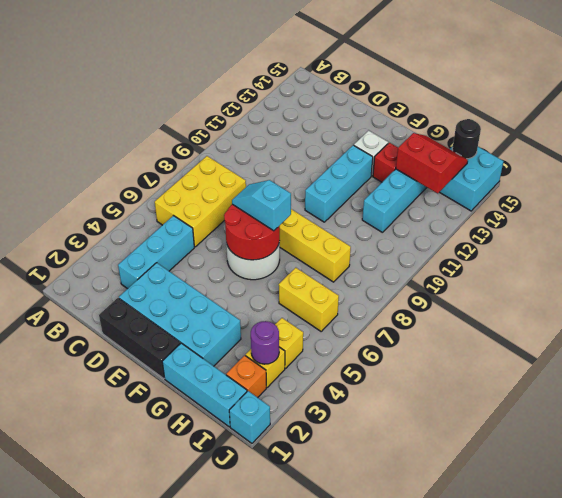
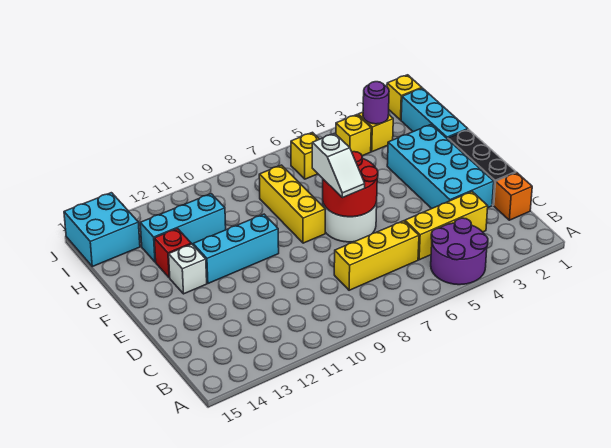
none -> purple 2x2 round brick [431,218,488,285]
yellow 2x3 brick [155,156,246,247] -> yellow 1x3 brick [334,221,419,290]
cyan 1x3 brick [118,216,194,289] -> yellow 1x3 brick [405,192,488,260]
cyan 1x2 slope [232,180,291,231] -> white 1x2 slope [312,133,365,198]
yellow 1x2 brick [279,268,339,331] -> yellow 1x1 brick [291,132,319,179]
red 2x2 slope [396,133,468,194] -> none
orange 1x1 brick [226,355,266,398] -> orange 1x1 brick moved to [494,172,532,220]
black 1x1 round brick [452,119,481,159] -> none
cyan 1x1 brick [229,391,270,443] -> yellow 1x1 brick [387,75,422,120]

